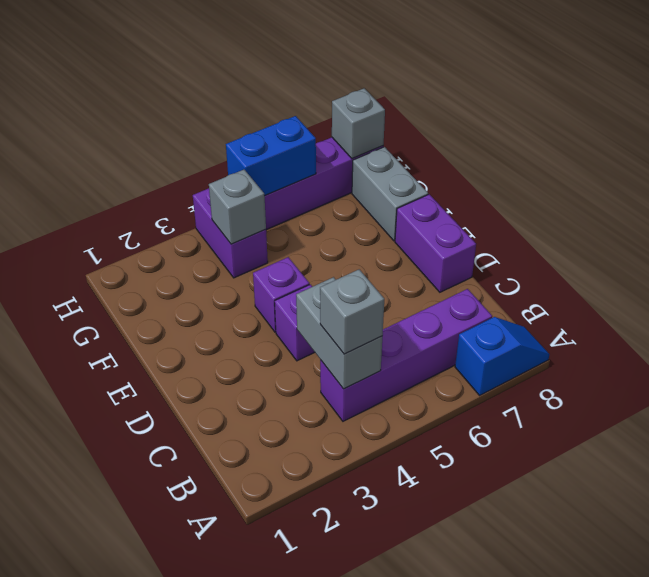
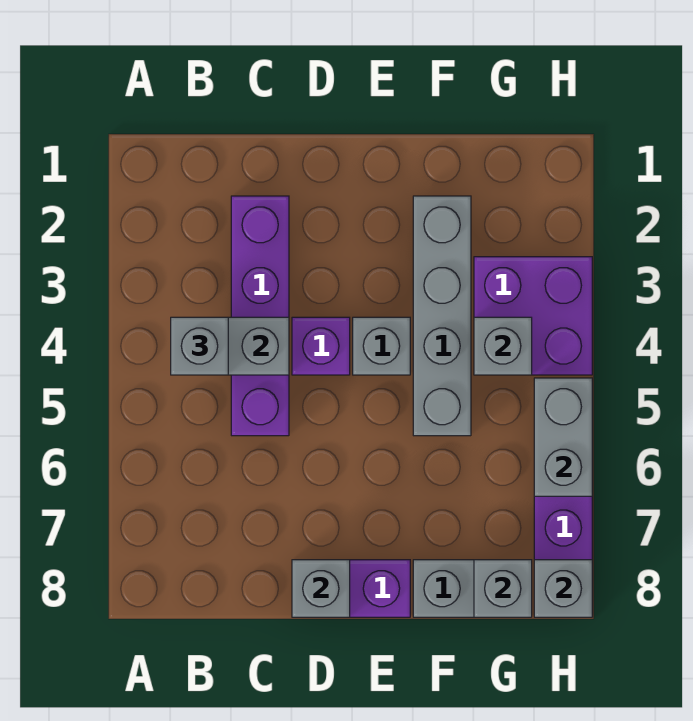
blue 1x2 slope [455,317,550,395] -> none
purple 1x4 brick [320,289,492,421] -> purple 1x4 brick moved to [231,196,289,436]
none -> grey 1x1 brick [292,560,350,617]
purple 1x1 brick [253,257,309,332] -> grey 1x1 brick [353,317,410,375]
none -> grey 1x4 brick [413,196,471,436]
purple 1x2 brick [193,189,268,278] -> purple 2x2 brick [474,257,592,375]
none -> grey 1x1 brick [474,560,532,617]
blue 1x2 brick [226,116,316,196] -> grey 1x2 brick [534,378,592,496]

